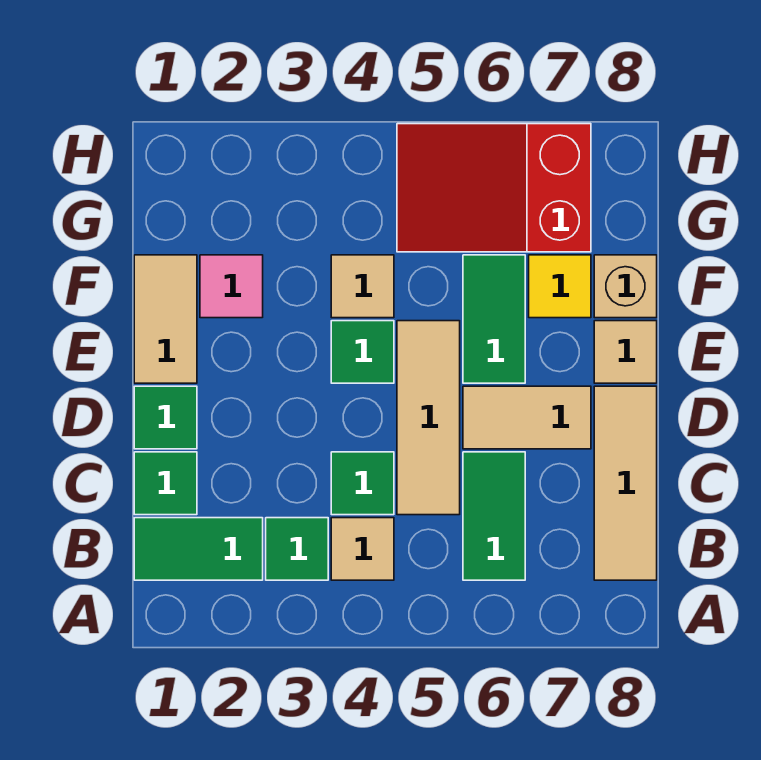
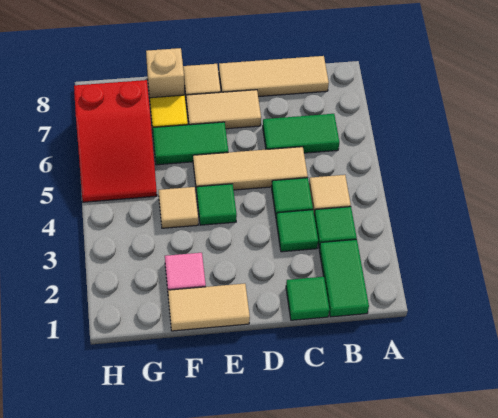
green 1x1 tile [134,386,197,449] -> green 1x1 tile moved to [276,210,318,252]
tan 1x2 tile [463,386,591,449] -> tan 1x2 tile turned to [186,90,261,129]

